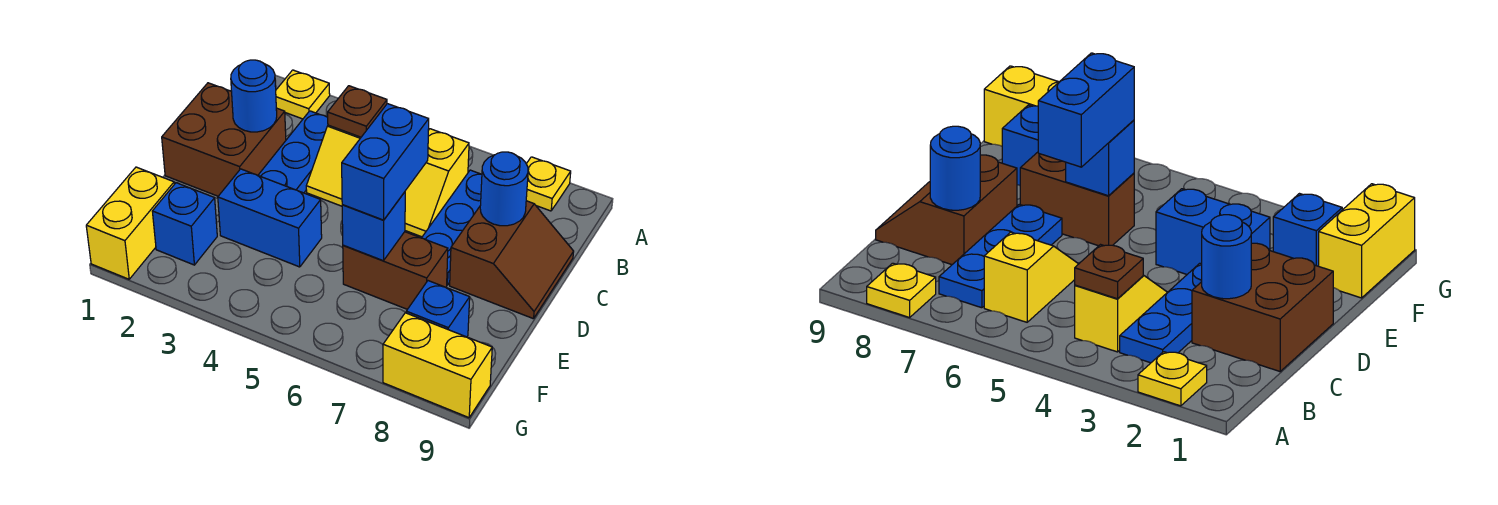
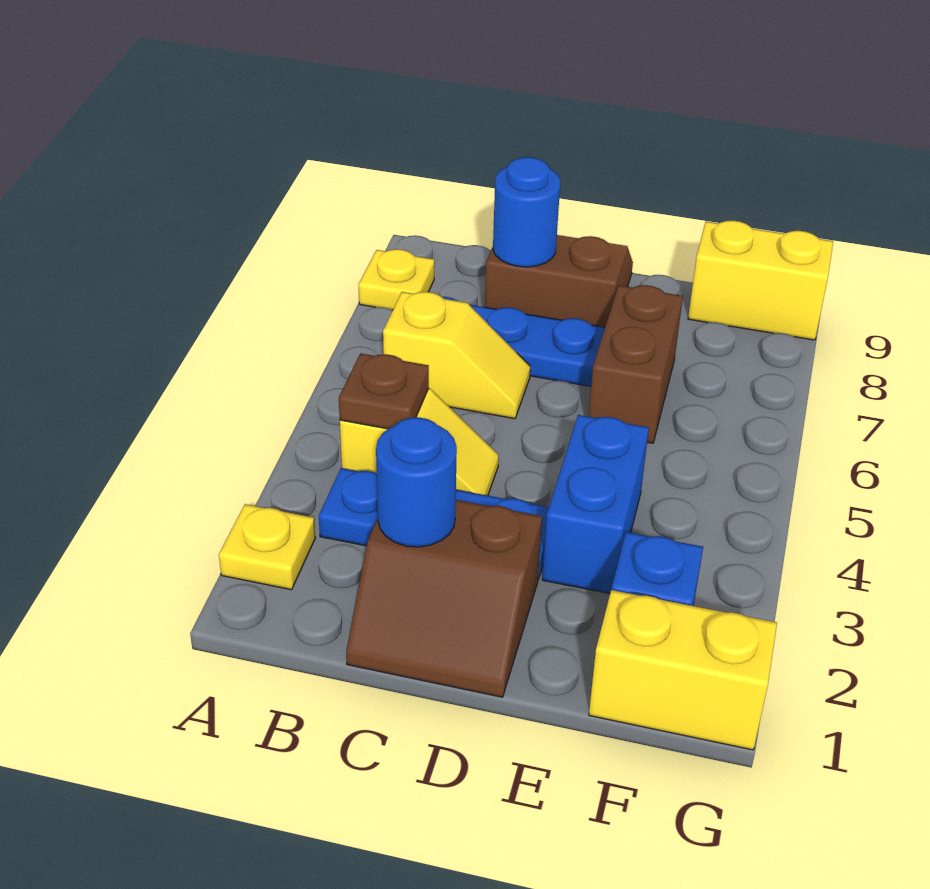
brown 2x2 brick [162,83,286,196] -> brown 2x2 slope [346,500,542,697]
blue 1x2 brick [342,104,429,220] -> none
blue 1x1 brick [342,192,405,261] -> none
blue 1x1 brick [406,281,470,337] -> none
yellow 1x2 brick [383,313,492,418] -> yellow 1x2 brick turned to [688,221,833,340]

